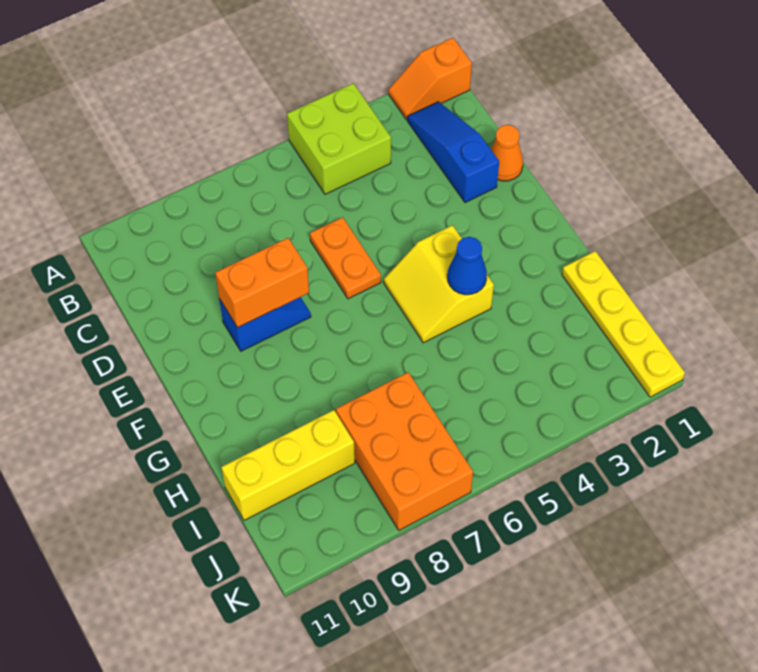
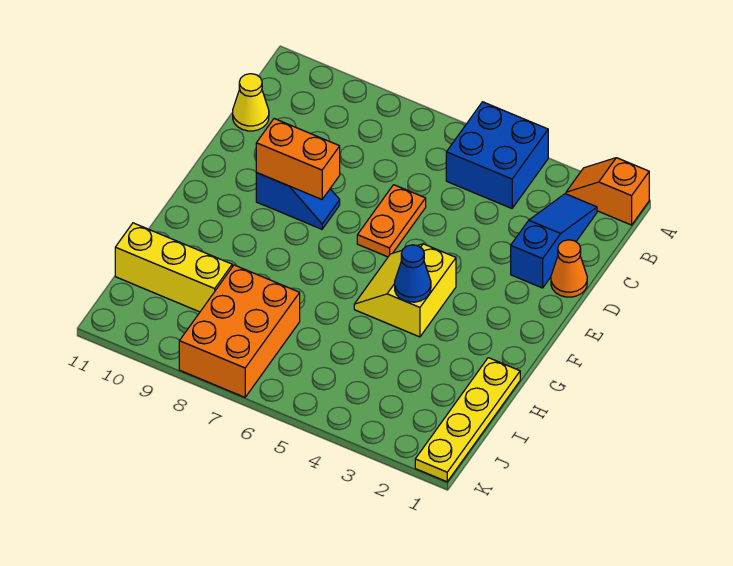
lime 2x2 brick [287,83,391,194] -> blue 2x2 brick [446,102,548,208]
none -> yellow 1x1 cone [233,74,269,131]

